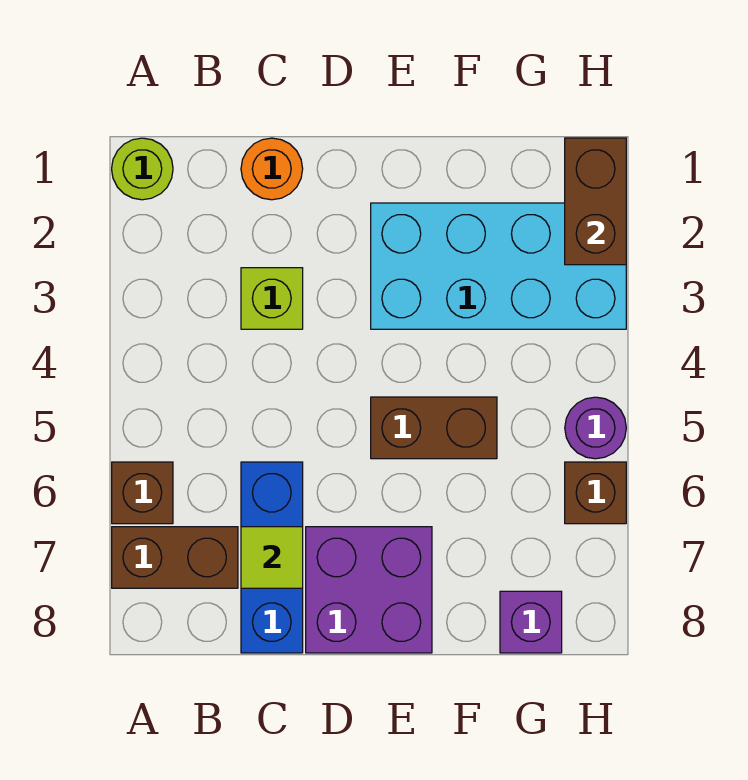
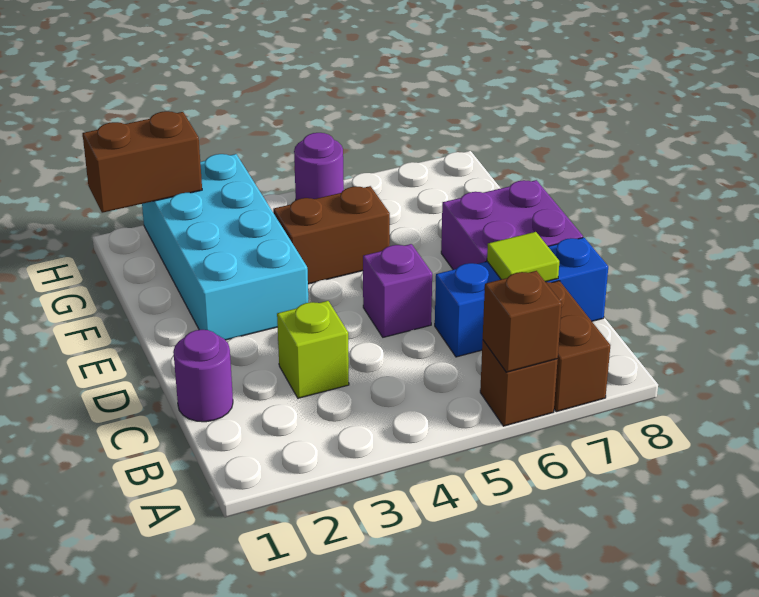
lime 1x1 round brick [112,138,173,200] -> none
orange 1x1 round brick [241,138,303,200] -> purple 1x1 round brick [173,330,233,422]
brown 1x2 brick [371,397,497,459] -> brown 1x2 brick turned to [273,186,390,284]
purple 1x1 brick [500,591,562,653] -> purple 1x1 brick moved to [363,244,432,337]
brown 1x1 brick [565,462,626,524] -> brown 1x1 brick moved to [483,271,562,372]

